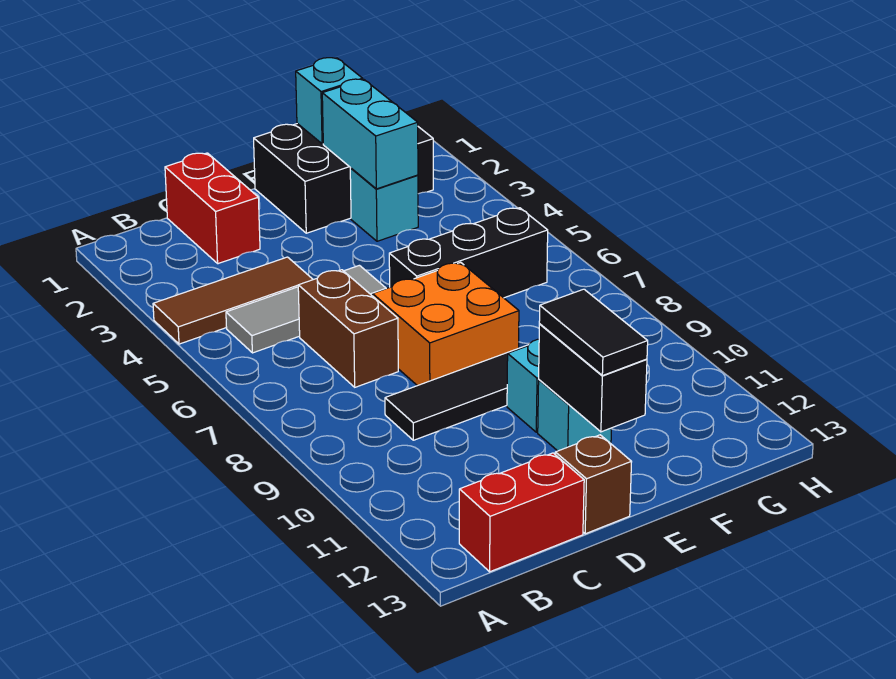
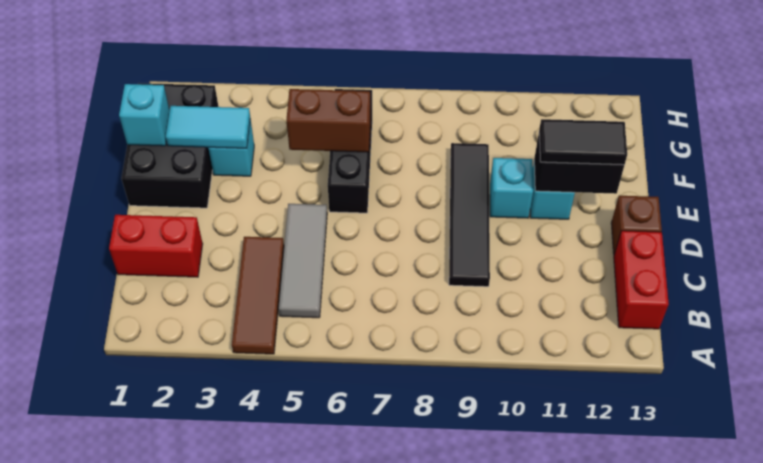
brown 1x2 brick [298,270,398,387] -> brown 1x2 brick moved to [286,89,370,152]
orange 2x2 brick [373,262,519,386] -> none
cyan 1x2 brick [322,79,418,189] -> cyan 1x2 tile [166,106,250,148]

